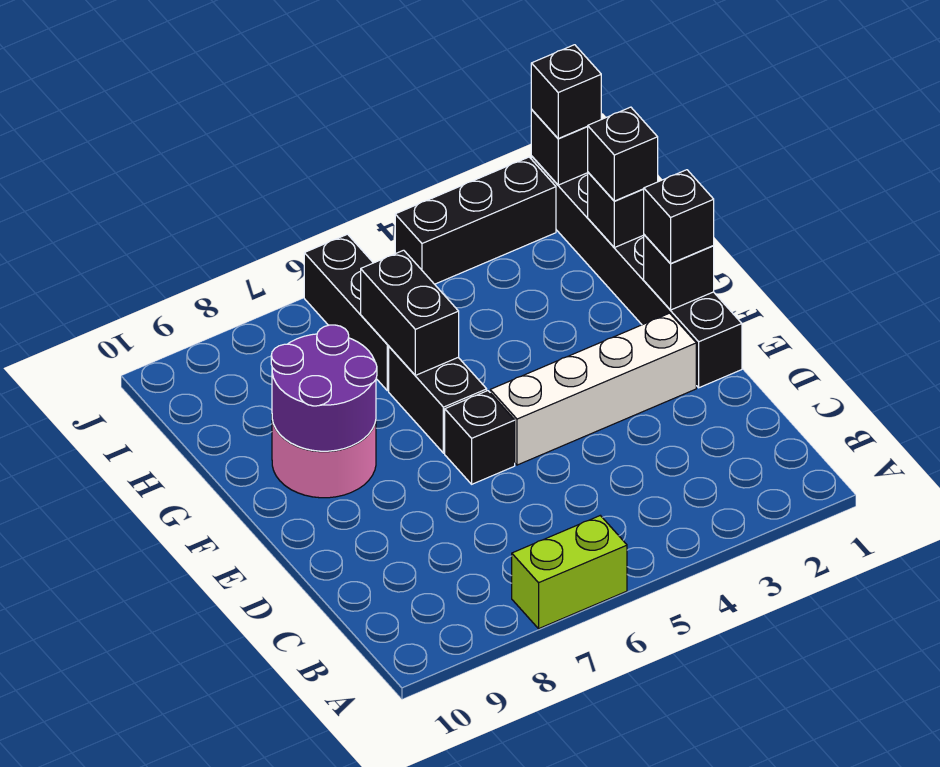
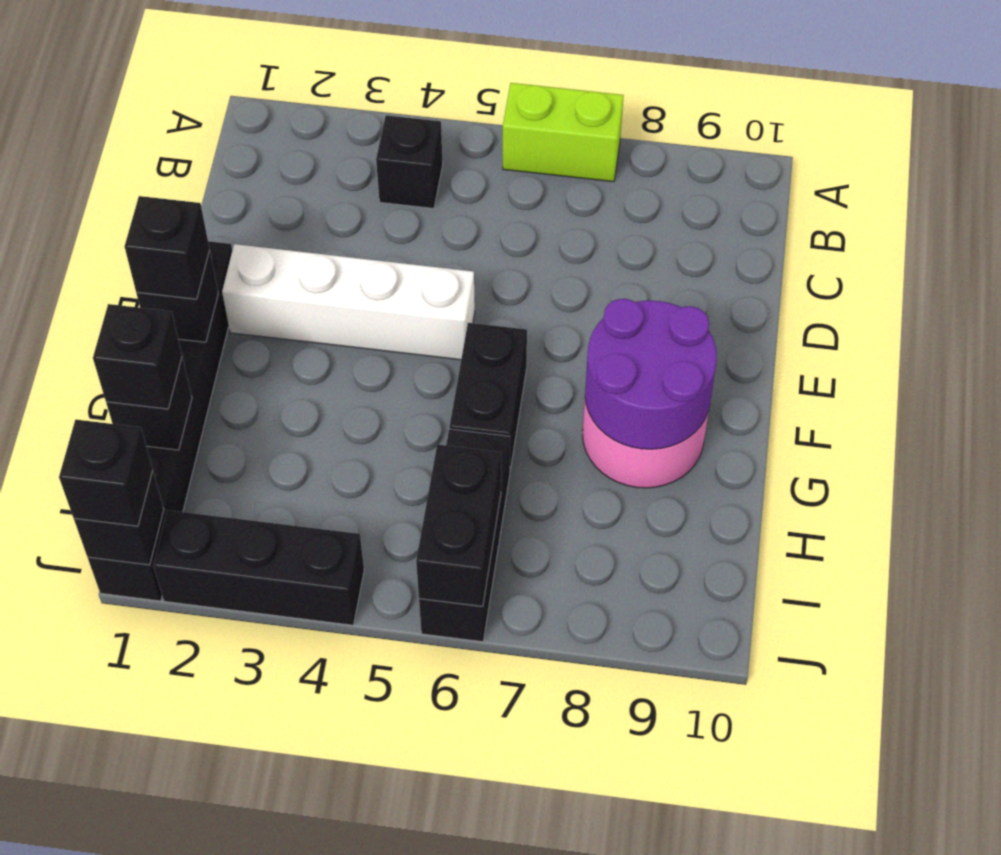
black 1x1 brick [445,391,515,484] -> black 1x1 brick moved to [376,115,443,208]
black 1x2 brick [361,250,459,375] -> black 1x2 brick moved to [416,444,501,606]

